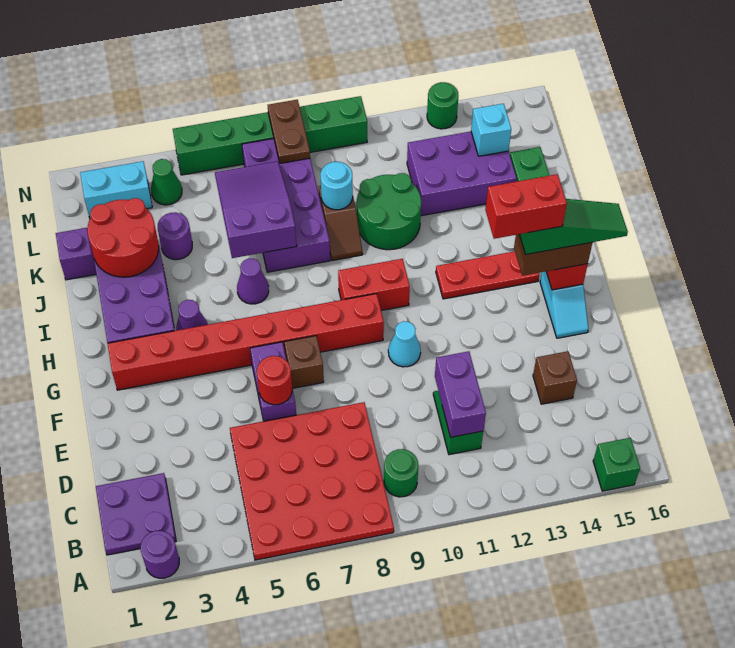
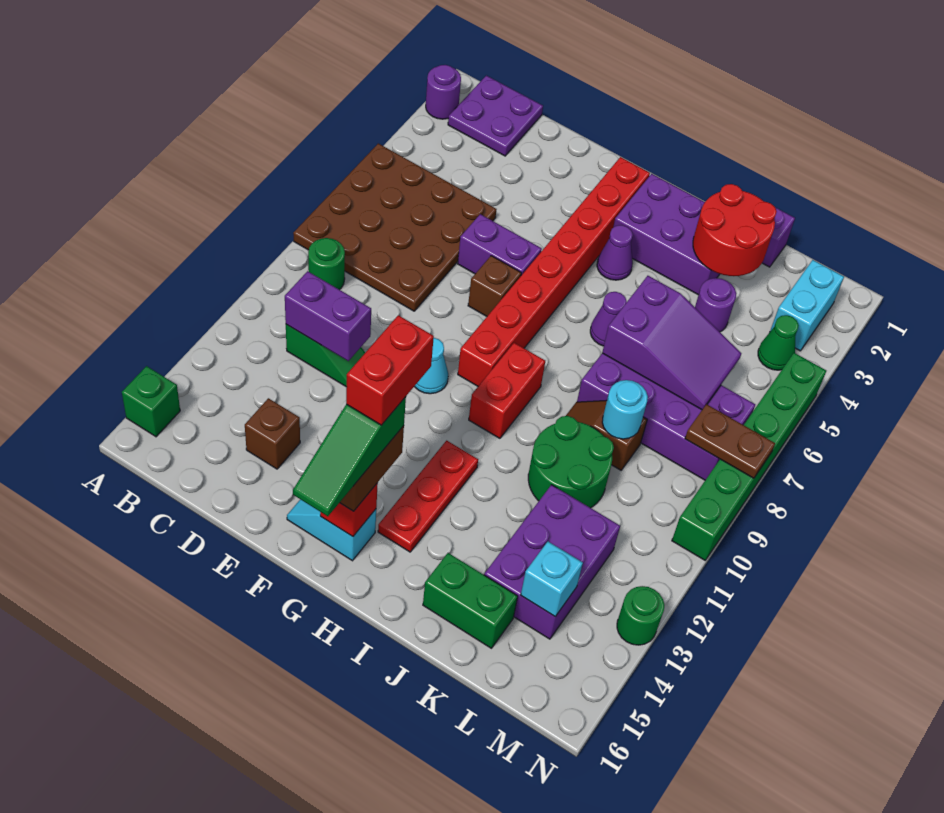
red 4x4 plate [230,402,394,560] -> brown 4x4 plate [293,143,497,311]
red 1x1 round brick [257,356,292,405] -> none

